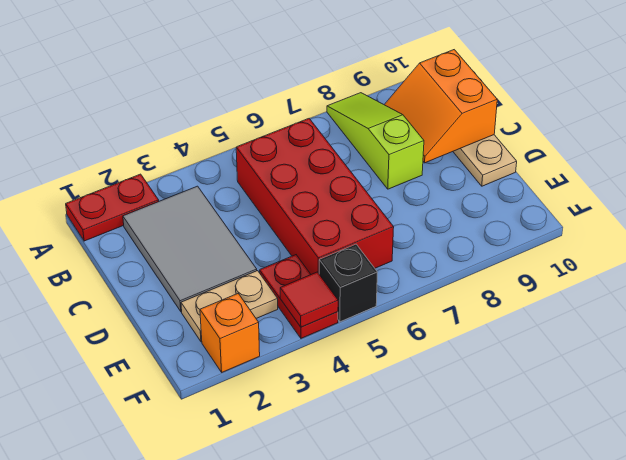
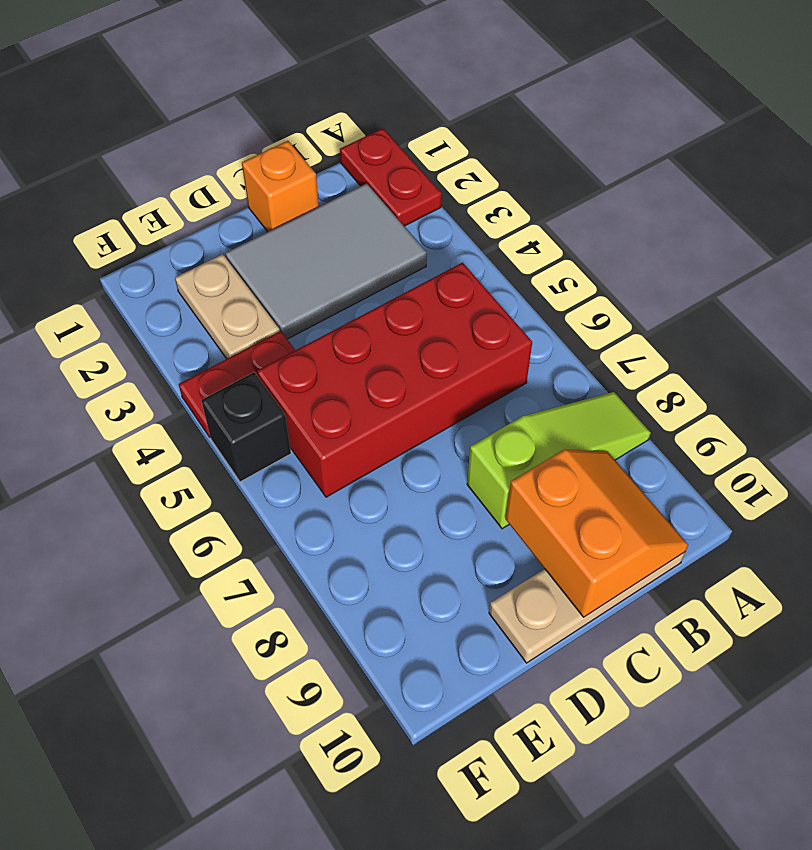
orange 2x2 slope [384,50,497,163] -> orange 2x2 slope turned to [506,450,688,617]
orange 1x1 brick [200,294,260,372] -> orange 1x1 brick moved to [242,141,319,232]
red 1x1 tile [280,272,338,327] -> none

